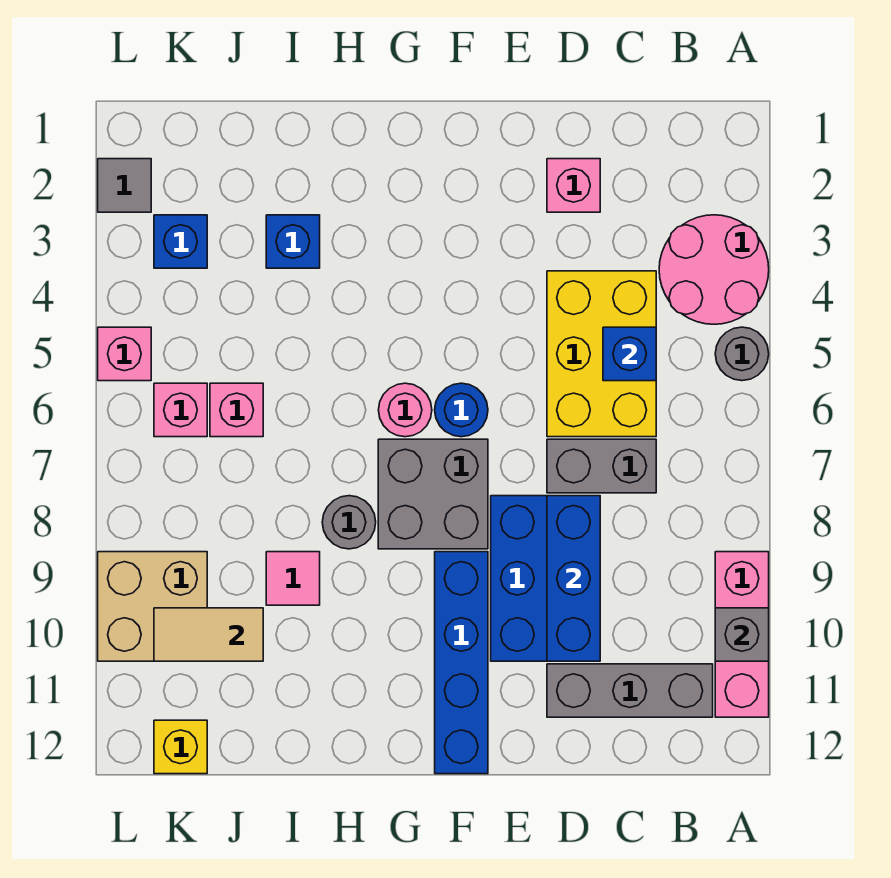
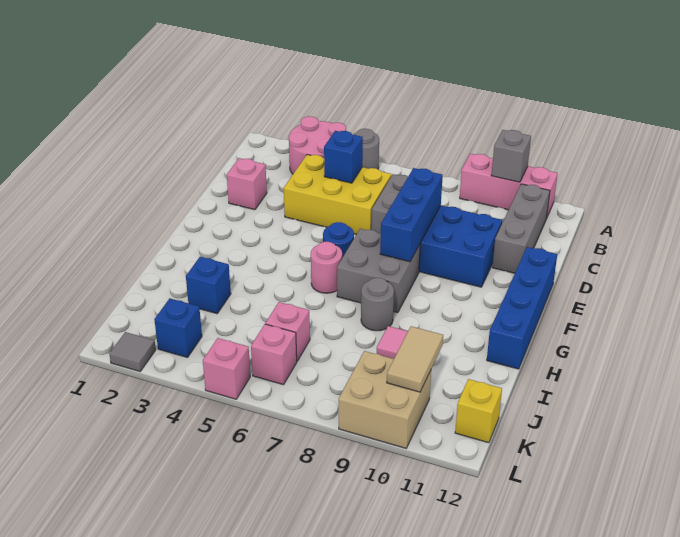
blue 1x3 brick [547,496,600,661] -> blue 1x3 brick turned to [380,168,443,262]
blue 1x4 brick [435,552,488,774] -> blue 1x4 brick turned to [487,247,557,369]

